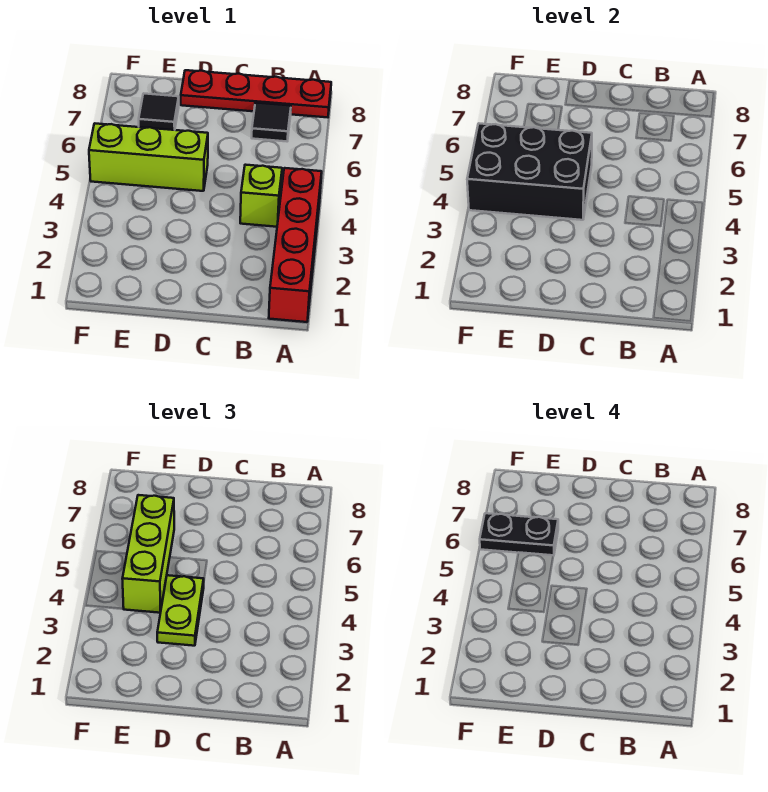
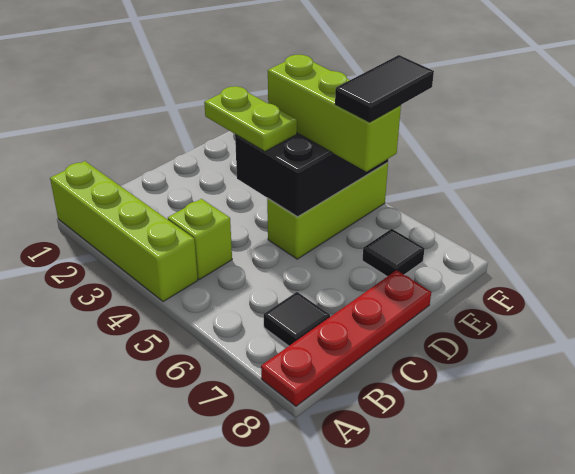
red 1x4 brick [269,168,322,322] -> lime 1x4 brick [50,161,198,302]
black 1x2 plate [480,513,558,556] -> black 1x2 tile [335,55,434,122]

